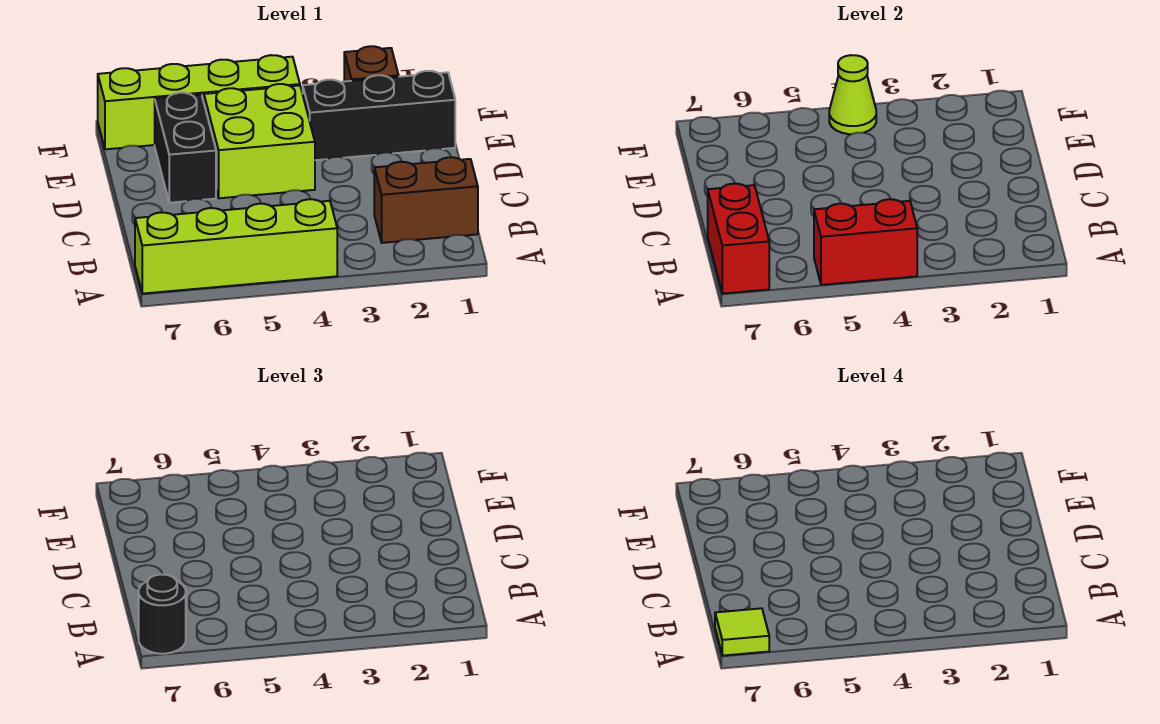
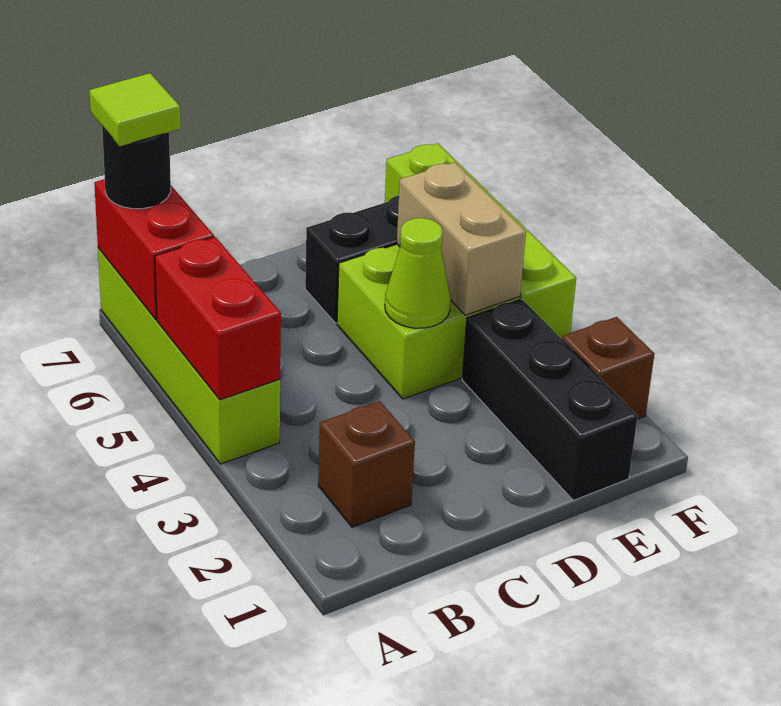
red 1x2 brick [708,184,769,294] -> red 1x2 brick turned to [94,179,214,319]
brown 1x2 brick [374,157,478,243] -> brown 1x1 brick [318,401,415,527]
none -> tan 1x2 brick [397,162,526,315]
lime 1x1 cone [829,55,876,134] -> lime 1x1 cone moved to [385,218,451,328]

